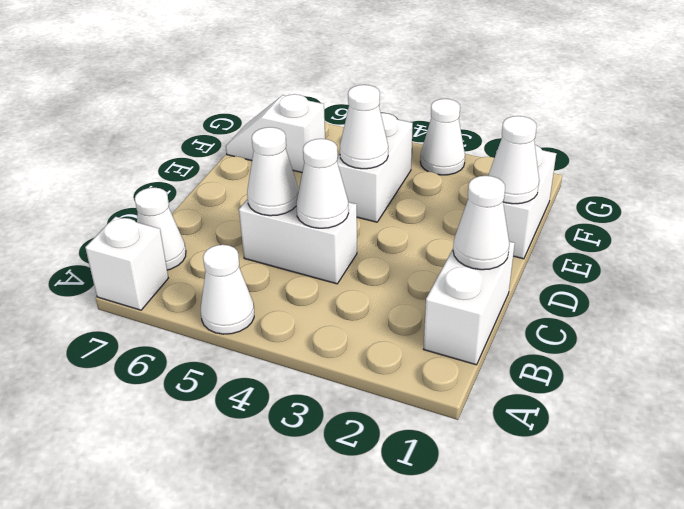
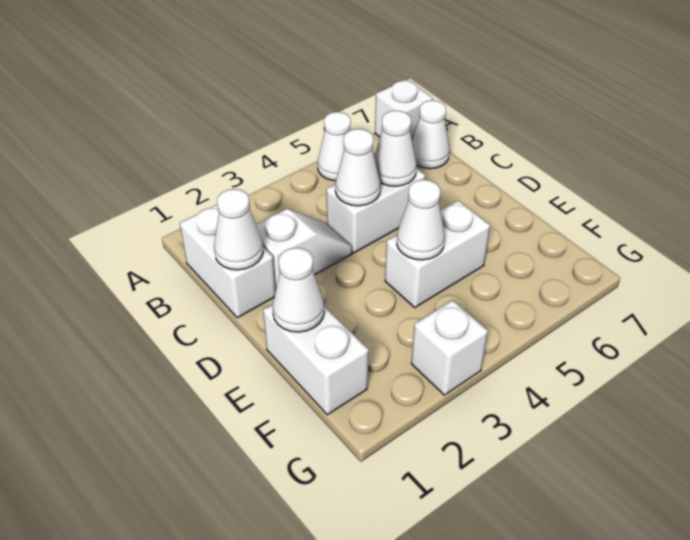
white 1x2 brick [337,113,413,222] -> white 1x2 brick turned to [385,201,490,307]
white 1x2 slope [226,94,325,172] -> white 1x2 slope moved to [256,209,352,291]
white 1x1 cone [420,99,465,175] -> white 1x1 brick [411,300,488,395]

